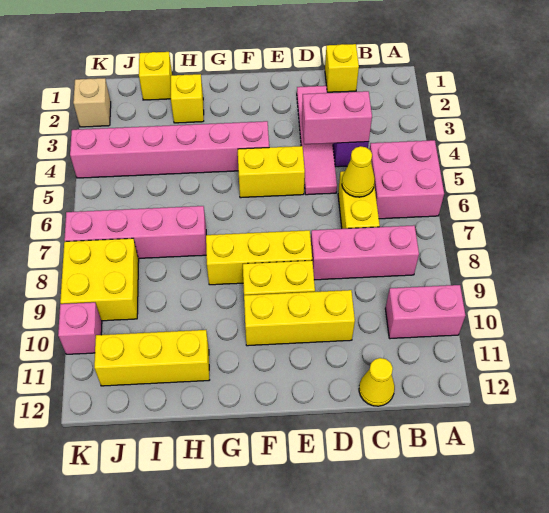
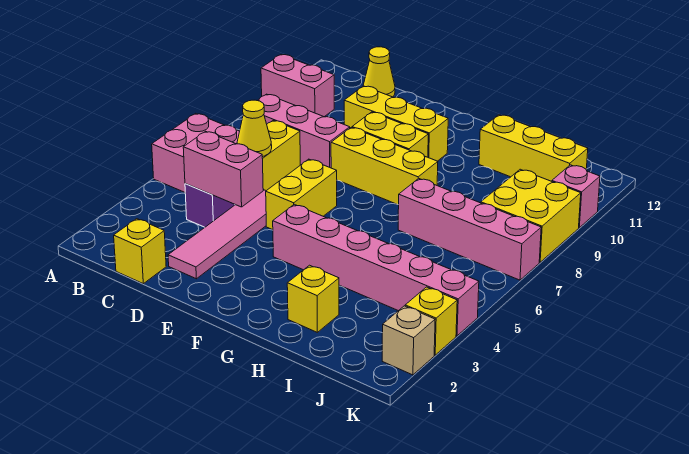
yellow 1x2 brick [238,146,305,198] -> yellow 1x2 brick turned to [266,159,337,230]
yellow 1x1 brick [139,52,172,100] -> yellow 1x1 brick moved to [405,287,457,355]

